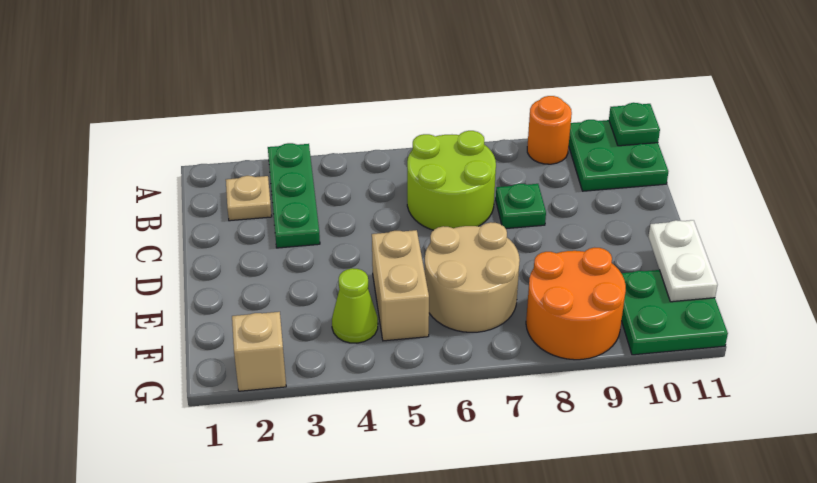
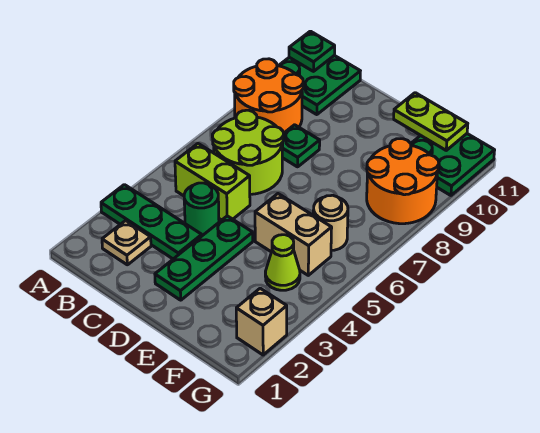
orange 1x1 round brick [527,96,572,164] -> orange 2x2 round brick [234,59,303,133]
none -> lime 1x2 brick [175,144,250,220]
none -> green 1x1 round brick [184,183,219,236]
none -> green 1x3 plate [155,216,253,300]
tan 2x2 round brick [425,222,520,332] -> tan 1x1 round brick [313,195,348,251]
white 1x2 plate [648,220,717,302] -> lime 1x2 plate [394,93,468,150]

